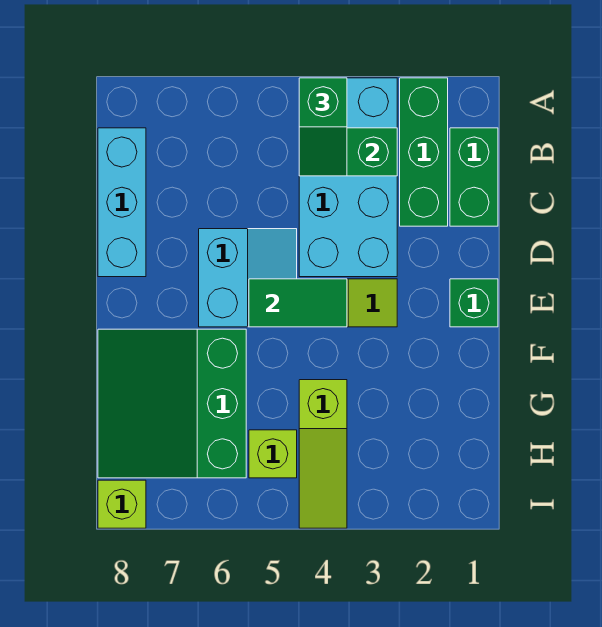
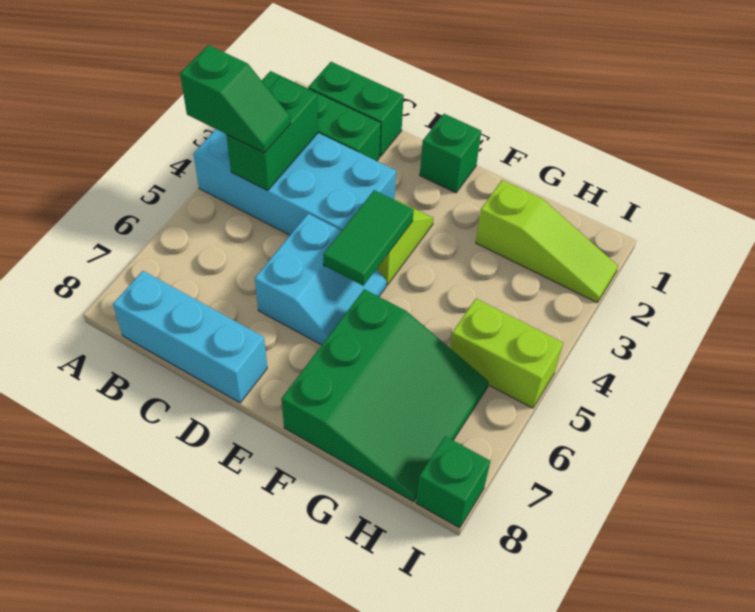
cyan 2x2 slope [199,229,297,327] -> cyan 2x2 slope turned to [255,214,386,345]
green 3x3 slope [98,329,246,478] -> green 3x3 slope turned to [281,289,489,502]
lime 1x3 slope [299,380,347,528] -> lime 1x3 slope moved to [476,180,618,303]
lime 1x1 brick [249,430,297,478] -> lime 1x2 brick [450,299,563,408]
lime 1x1 brick [98,480,146,528] -> green 1x1 brick [416,436,490,528]

